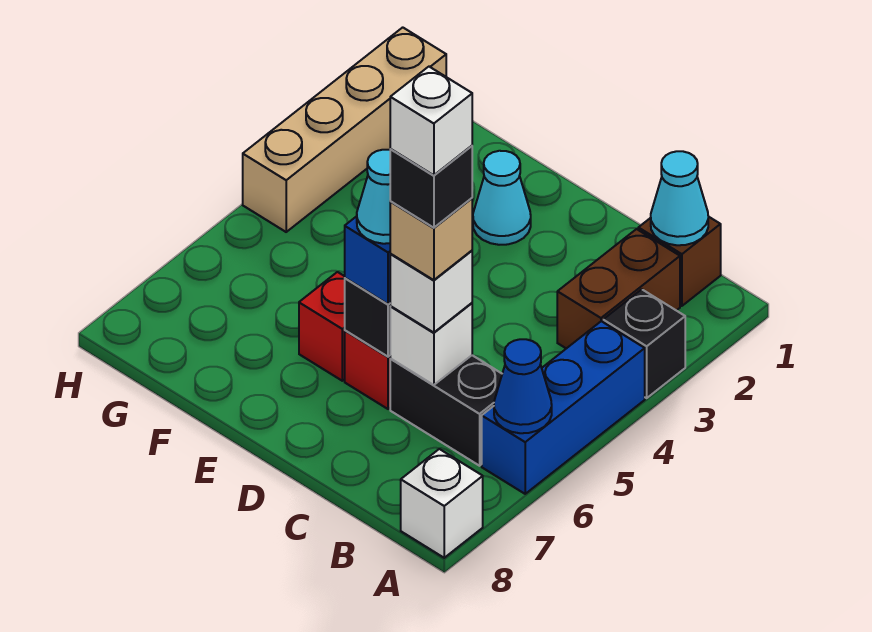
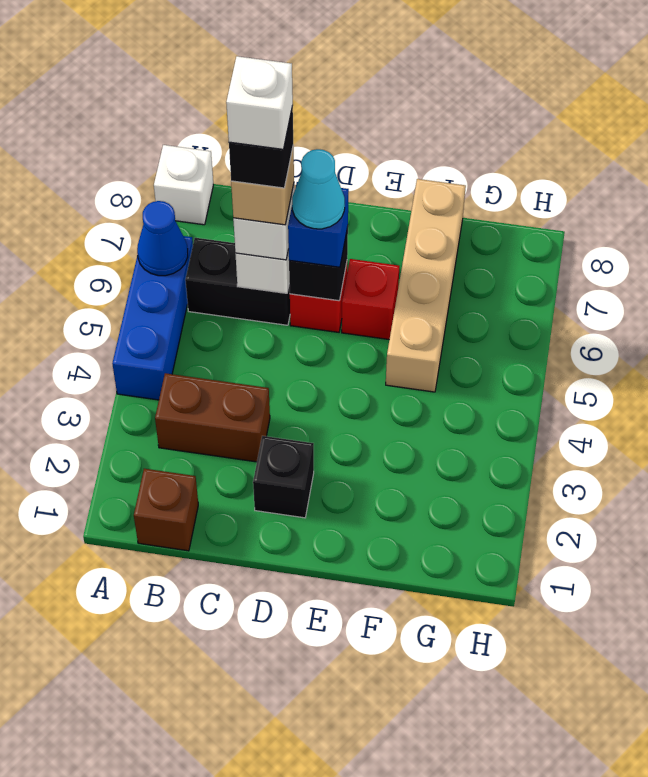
black 1x1 brick [603,289,685,398] -> black 1x1 brick moved to [253,436,314,518]
cyan 1x1 cone [651,151,708,245] -> none
brown 1x2 brick [557,229,680,349] -> brown 1x2 brick turned to [155,373,270,462]
cyan 1x1 cone [473,151,531,245] -> none
tan 1x4 brick [243,27,446,232] -> tan 1x4 brick moved to [386,179,466,392]

